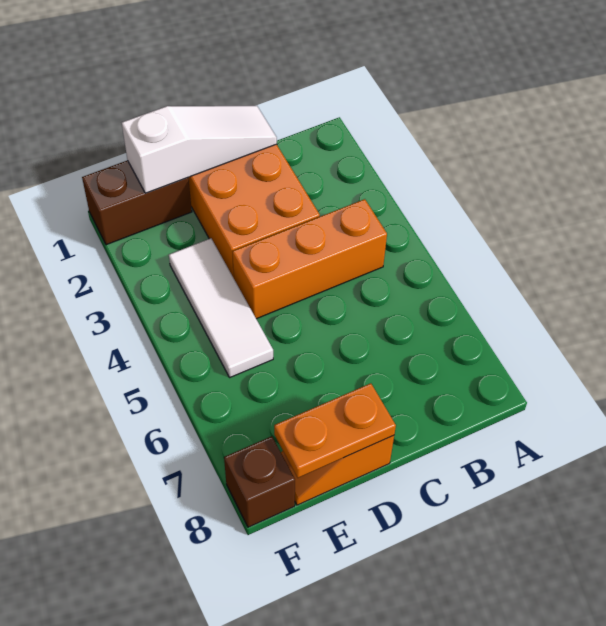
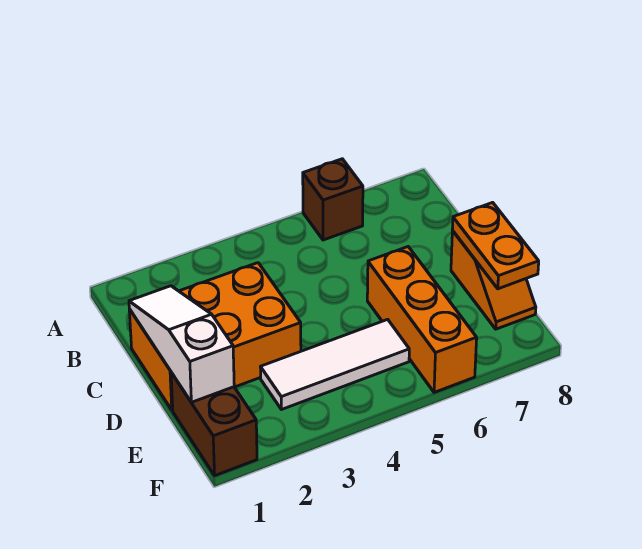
orange 1x3 brick [232,199,387,319] -> orange 1x3 brick moved to [367,247,477,392]
brown 1x1 brick [224,436,295,527] -> brown 1x1 brick moved to [303,159,363,240]

